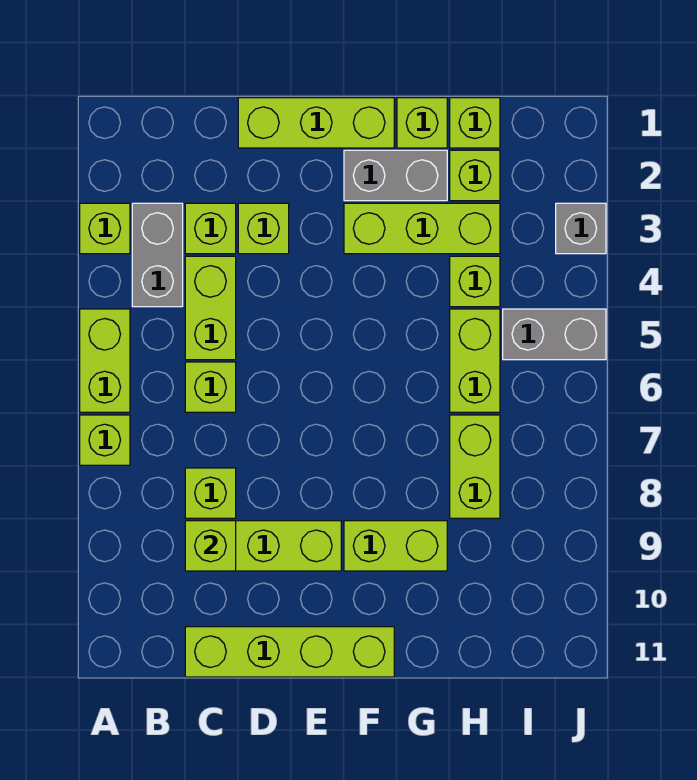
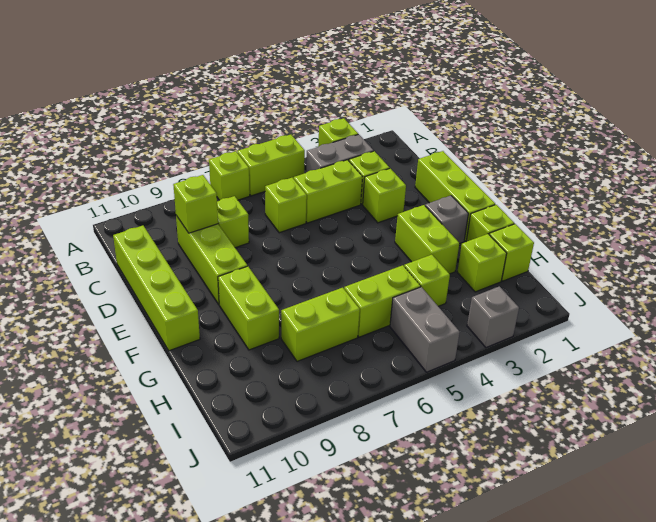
grey 1x2 brick [344,150,447,201] -> grey 1x1 brick [425,196,468,244]
lime 1x3 brick [344,203,500,254] -> lime 1x2 brick [395,205,459,274]

